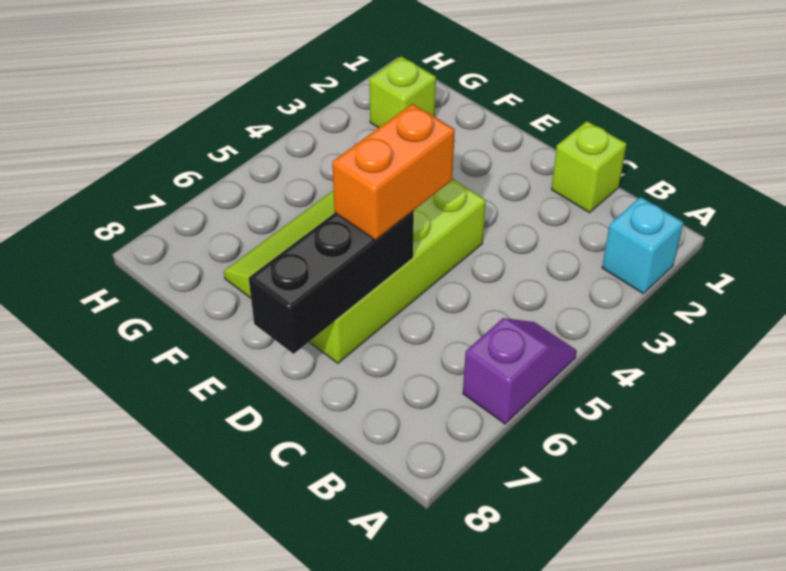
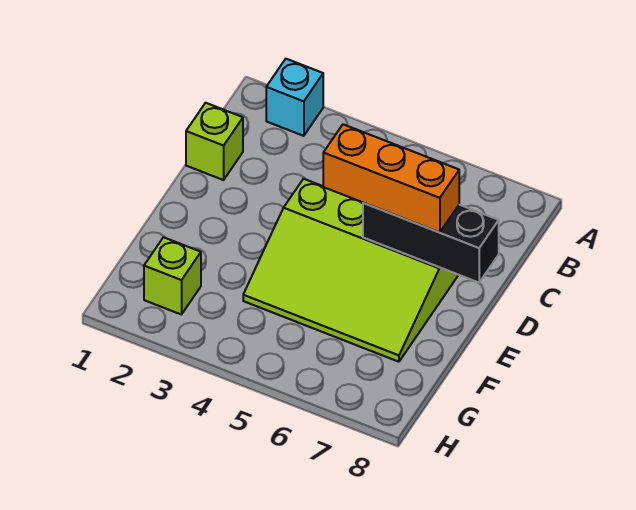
purple 1x2 slope [463,318,577,424] -> none
orange 1x2 brick [332,104,455,240] -> orange 1x3 brick [323,124,459,233]

